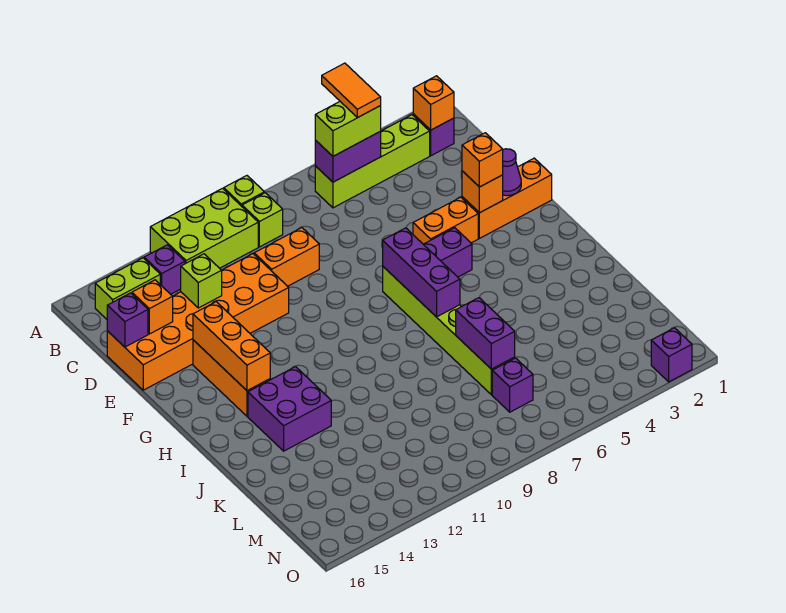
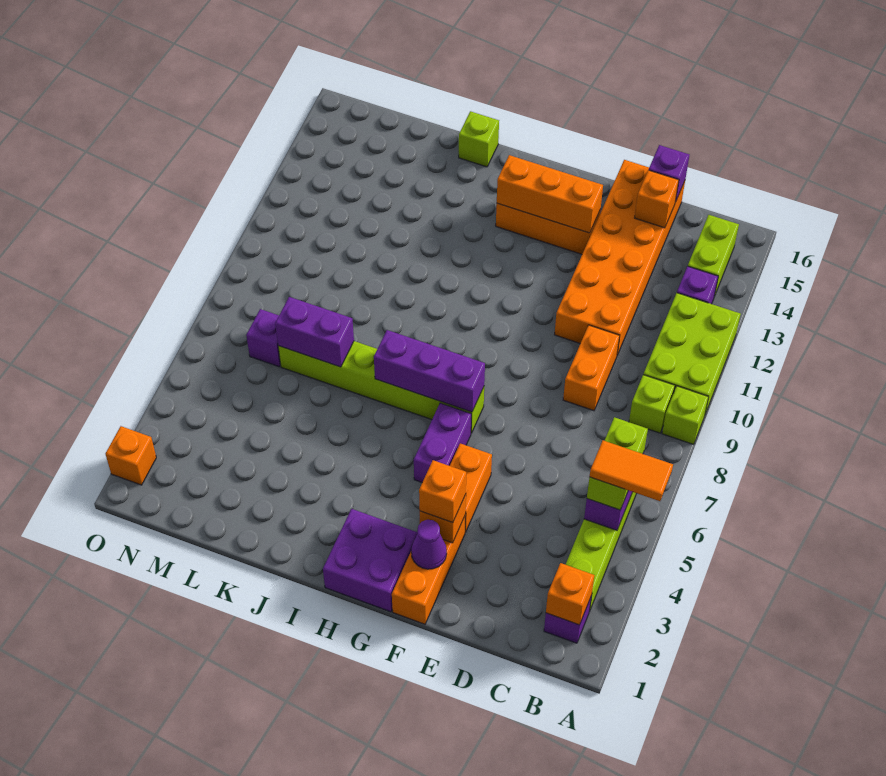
lime 1x1 brick [181,254,222,308] -> lime 1x1 brick moved to [459,111,499,167]
purple 2x2 brick [248,367,331,451] -> purple 2x2 brick moved to [323,509,417,612]
purple 1x1 brick [651,328,692,382] -> orange 1x1 brick [105,426,156,485]

